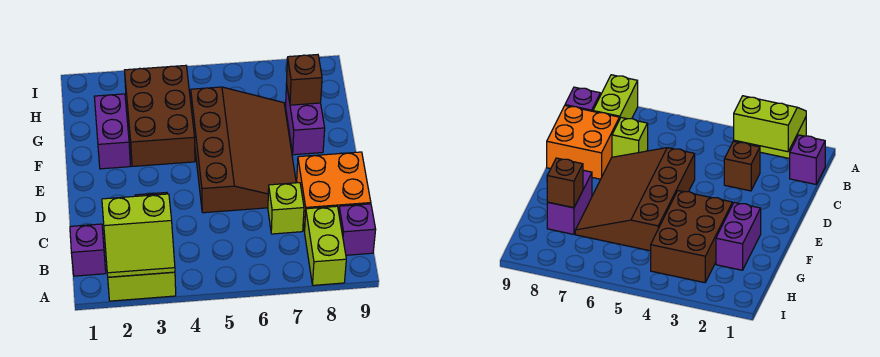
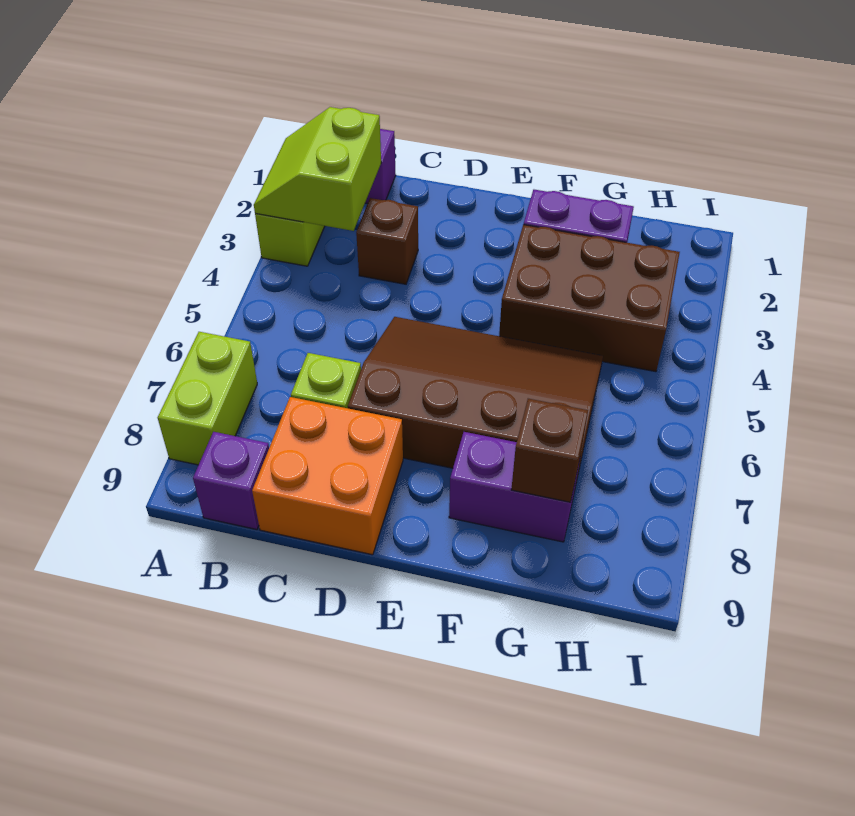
lime 1x2 brick [305,206,346,285] -> lime 1x2 brick turned to [158,332,257,465]
brown 3x4 slope [191,87,296,213] -> brown 3x4 slope turned to [348,317,603,487]

